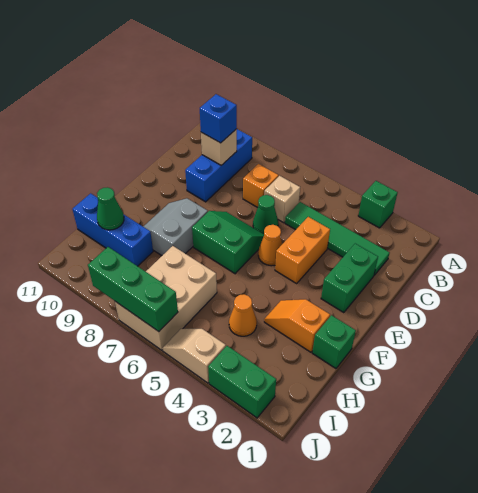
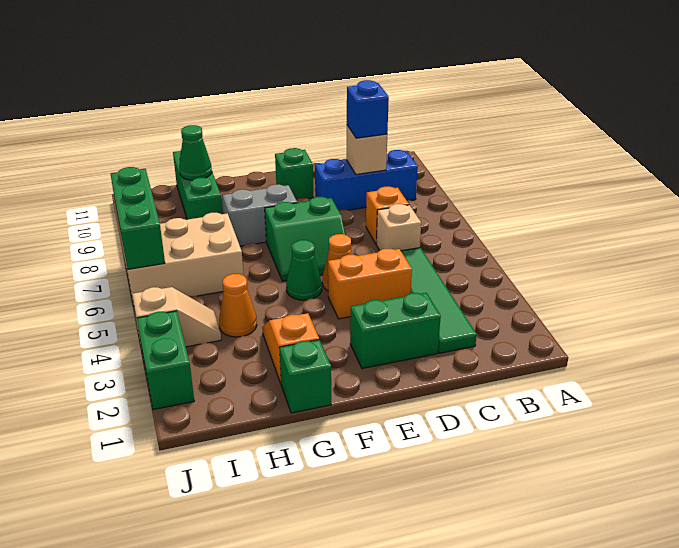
green 1x1 brick [358,181,398,228] -> green 1x1 brick moved to [275,148,314,199]
green 1x1 cone [253,195,278,234] -> green 1x1 cone moved to [286,240,322,300]
green 2x2 slope [192,211,264,274] -> green 2x2 slope turned to [265,197,345,281]
blue 1x3 brick [72,193,153,266] -> green 1x3 brick [173,151,222,219]
tan 1x2 slope [162,329,226,383] -> tan 1x2 slope turned to [132,287,221,347]

